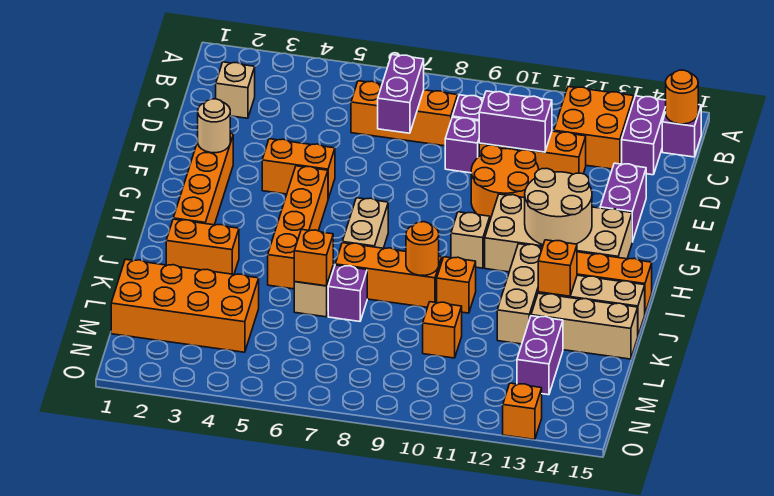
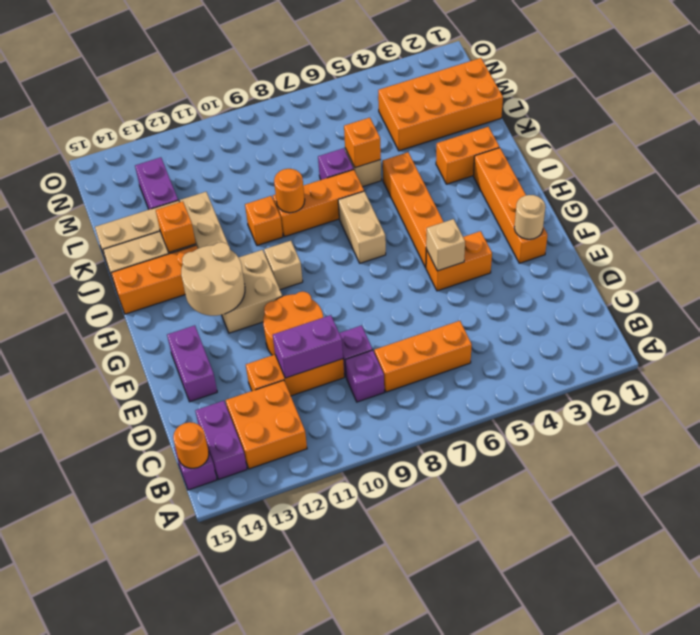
tan 1x1 brick [216,62,255,118] -> tan 1x1 brick moved to [426,219,465,271]
purple 1x2 brick [378,55,424,133] -> none
tan 2x4 brick [485,194,632,272] -> tan 2x2 brick [222,250,282,333]
orange 1x1 brick [423,302,462,358] -> none
orange 1x1 brick [503,383,542,440] -> none

